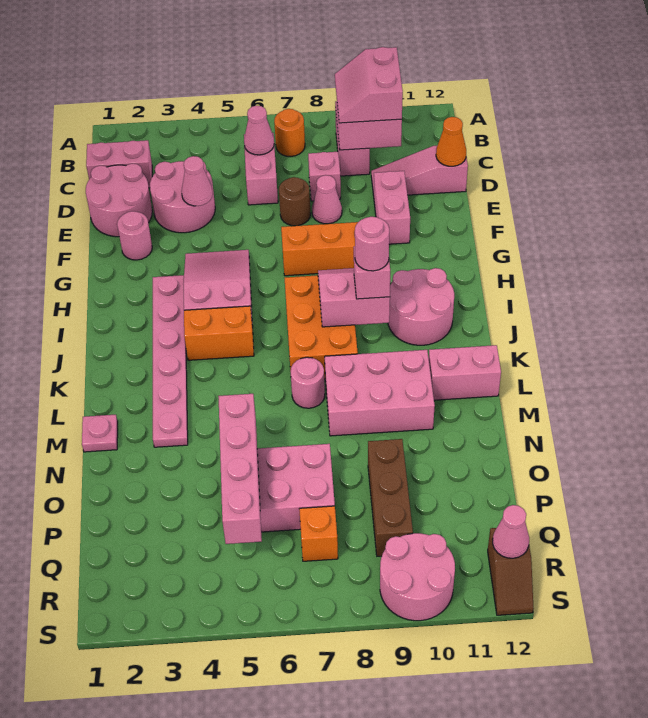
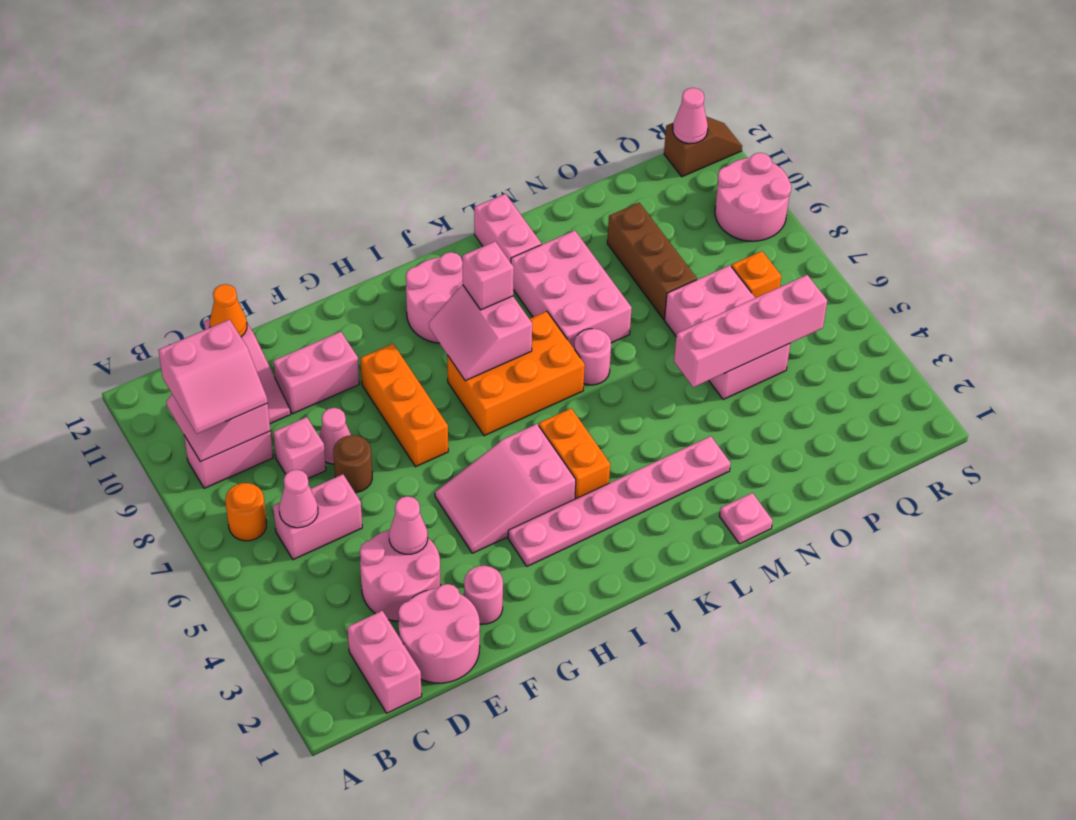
pink 1x1 round brick [355,217,389,271] -> none
brown 1x3 brick [368,439,413,556] -> brown 1x3 brick turned to [607,203,697,319]

